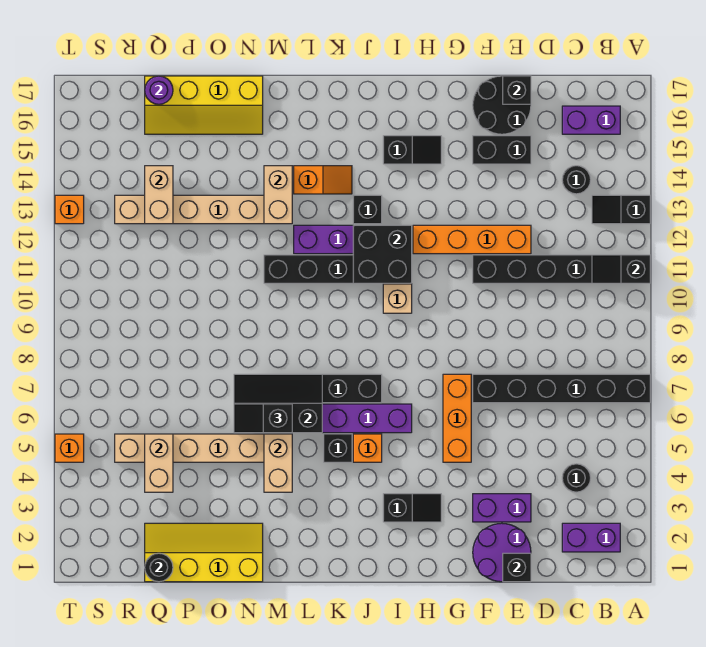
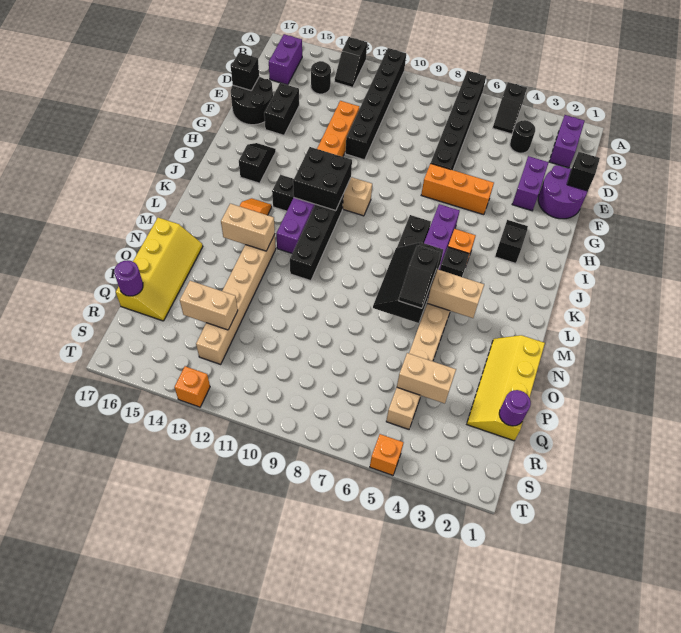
black 1x2 slope [592,255,650,283] -> black 1x2 slope moved to [493,82,527,134]
black 1x1 round brick [145,553,173,582] -> purple 1x1 round brick [499,390,531,426]

